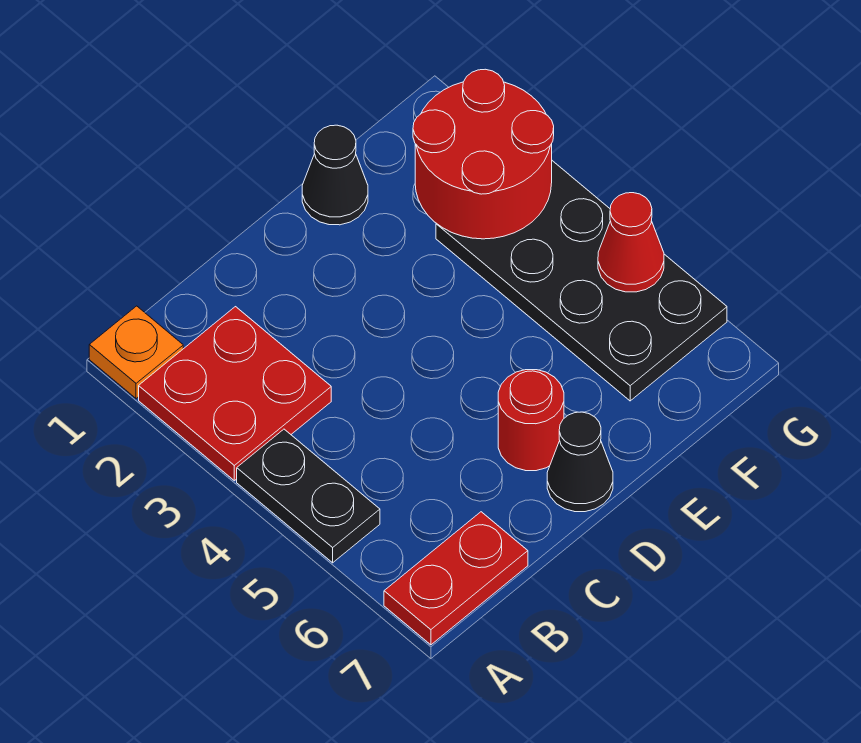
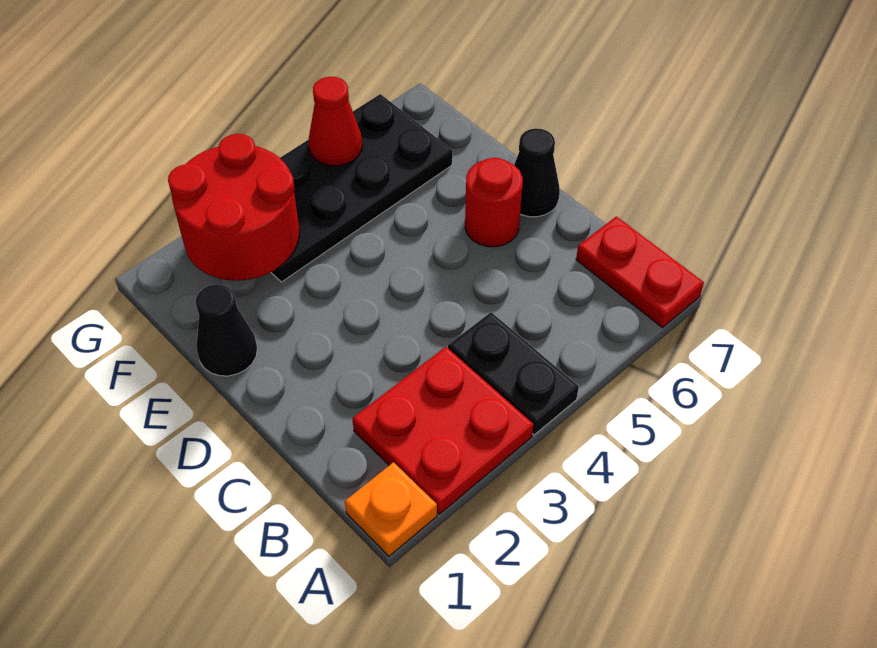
black 1x2 plate [237,429,380,563] -> black 1x2 plate turned to [448,312,579,435]

